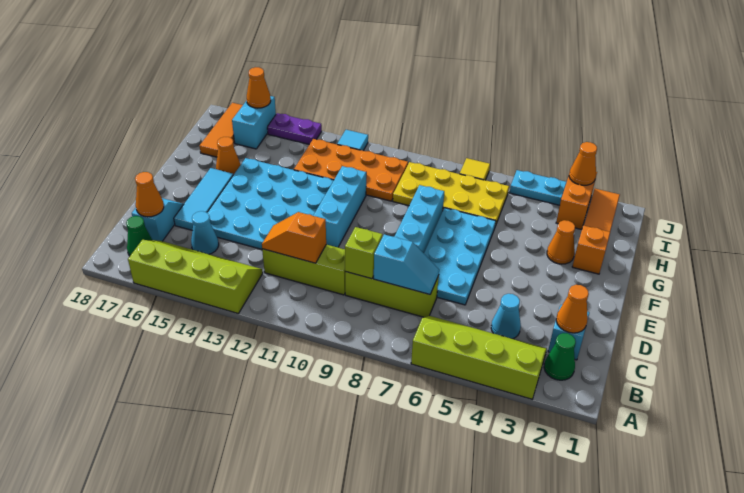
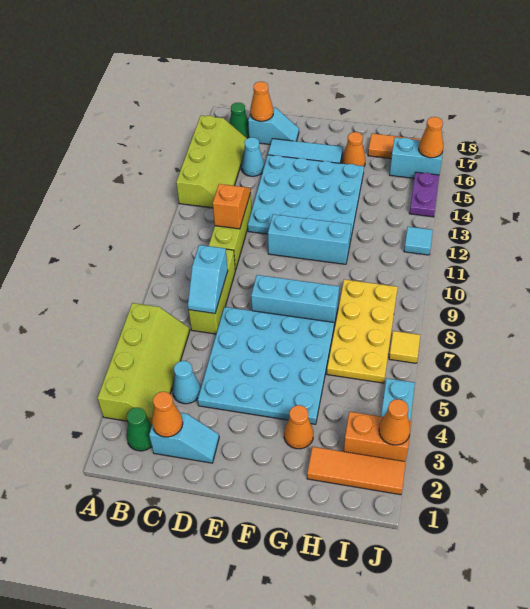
lime 1x1 brick [345,227,383,279] -> none
cyan 2x4 plate [424,208,496,305] -> cyan 4x4 plate [198,307,334,424]
orange 1x1 brick [572,225,610,274] -> none
orange 2x4 plate [294,139,408,201] -> none

